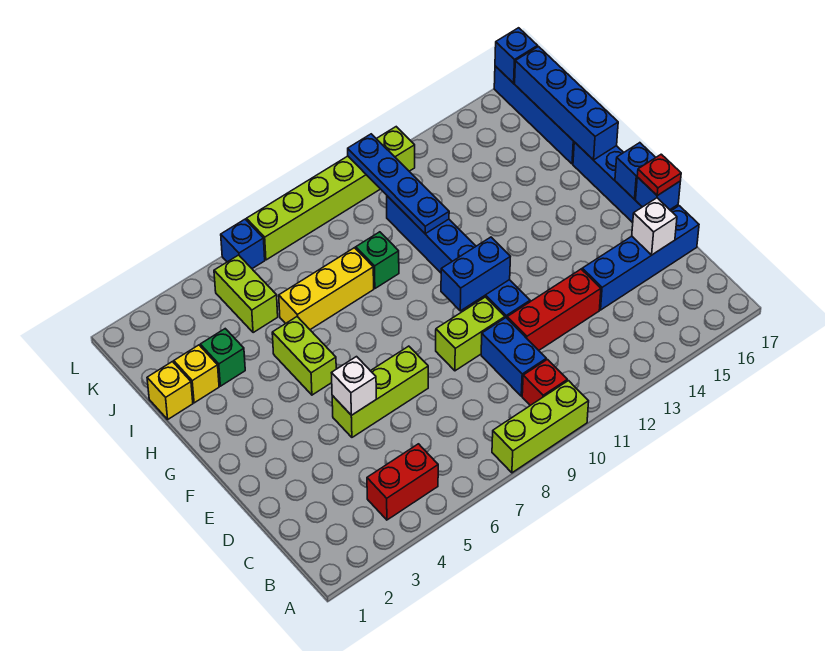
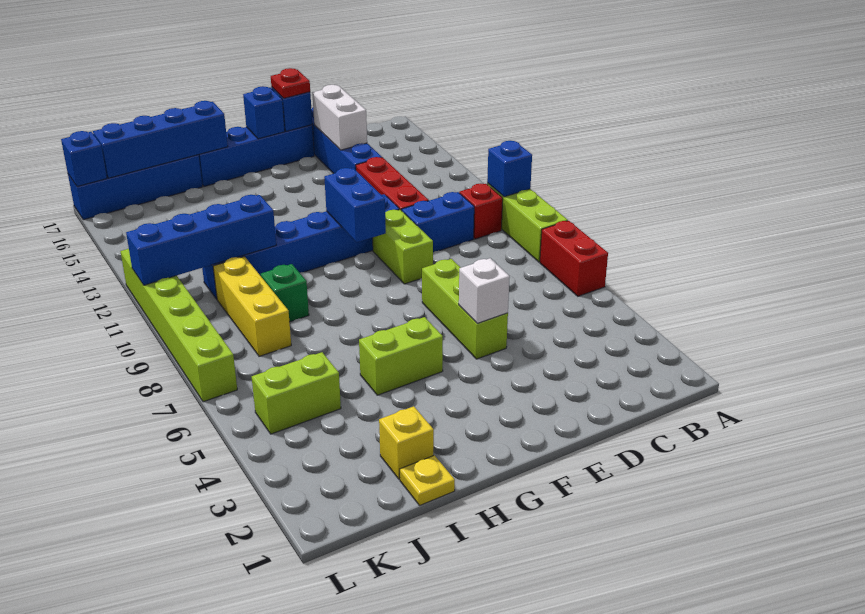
red 1x2 brick [367,444,438,520] -> red 1x2 brick moved to [540,221,608,296]
white 1x1 brick [632,198,677,255] -> white 1x2 brick [312,85,367,150]
yellow 1x1 brick [147,362,193,419] -> yellow 1x1 plate [400,455,455,506]
green 1x1 brick [200,329,245,386] -> none
yellow 1x3 brick [279,248,374,330] -> yellow 1x3 brick moved to [213,257,291,356]
blue 1x4 plate [348,134,449,234] -> blue 1x4 brick [126,195,276,285]
blue 1x1 brick [221,219,265,269] -> blue 1x1 brick moved to [487,141,532,197]

